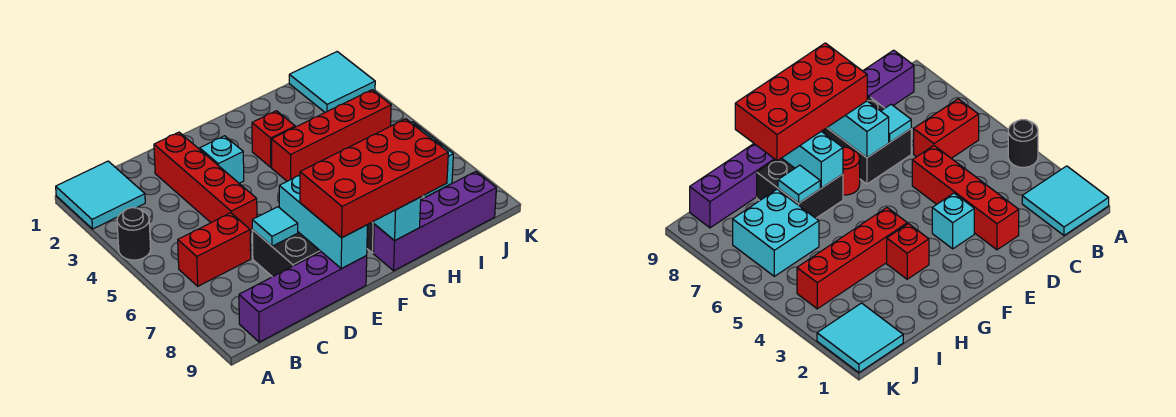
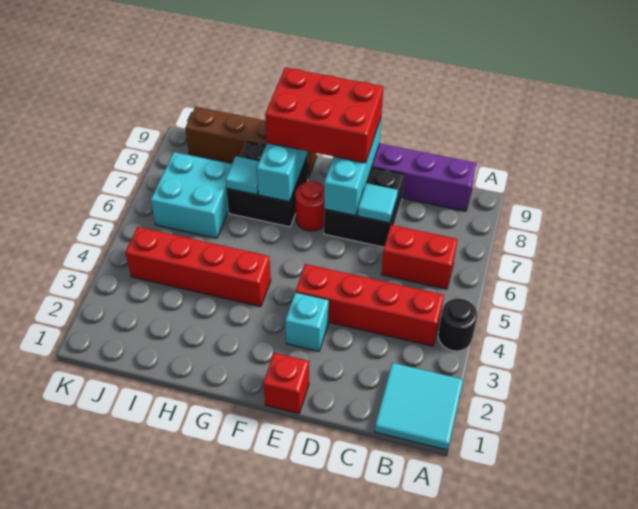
red 1x4 brick [154,132,257,232] -> red 1x4 brick turned to [296,264,444,346]
red 2x4 brick [300,119,448,238] -> red 2x3 brick [265,68,383,163]
red 1x1 brick [252,111,295,167] -> red 1x1 brick moved to [263,353,309,414]
purple 1x4 brick [373,171,496,271] -> brown 1x4 brick [185,107,317,178]
cyan 2x2 tile [289,52,375,112] -> none

